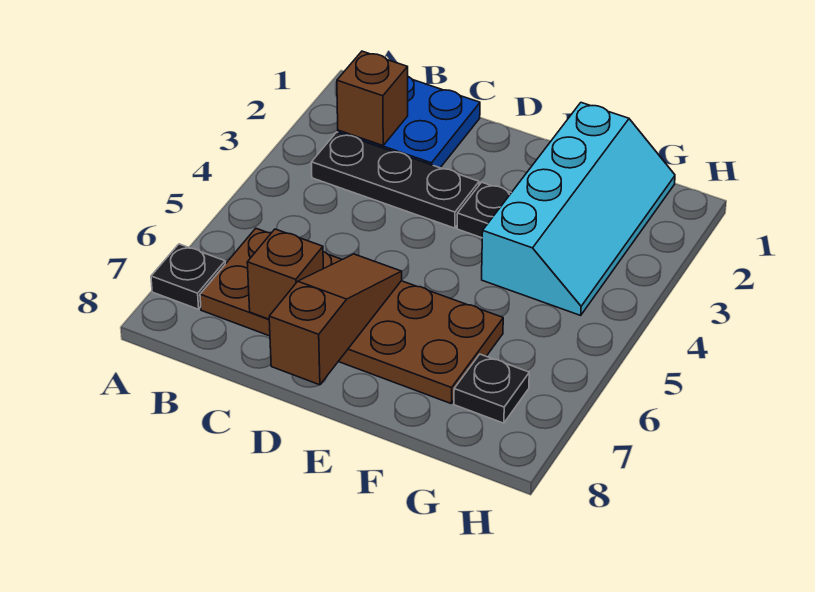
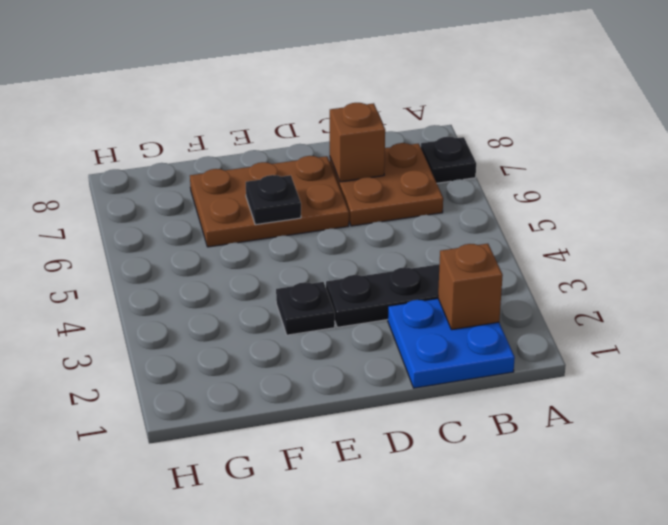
brown 1x3 slope [269,254,402,385] -> none
cyan 2x4 slope [482,103,675,315] -> none
black 1x1 plate [454,354,529,423] -> black 1x1 plate moved to [246,175,301,225]

